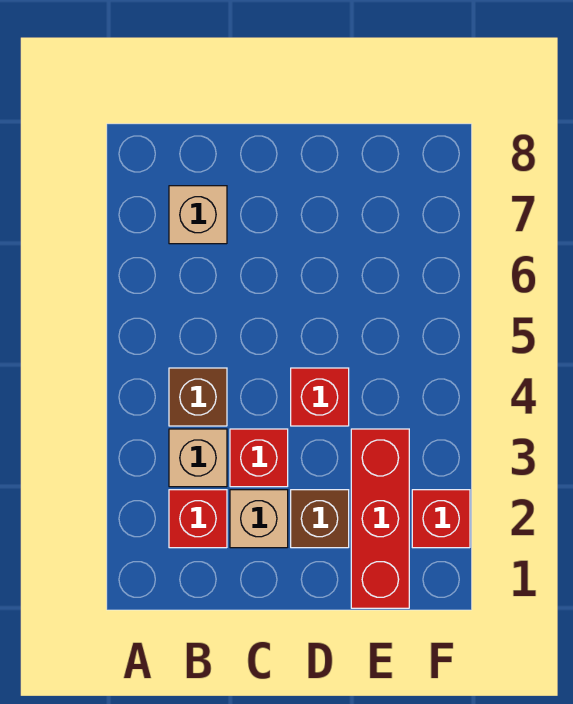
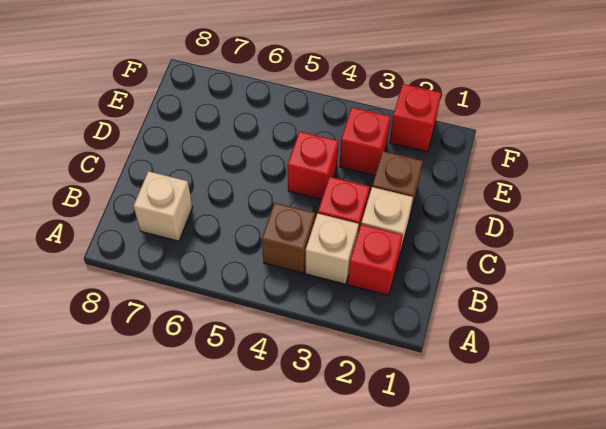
red 1x3 brick [351,429,409,608] -> red 1x1 brick [340,107,391,175]

